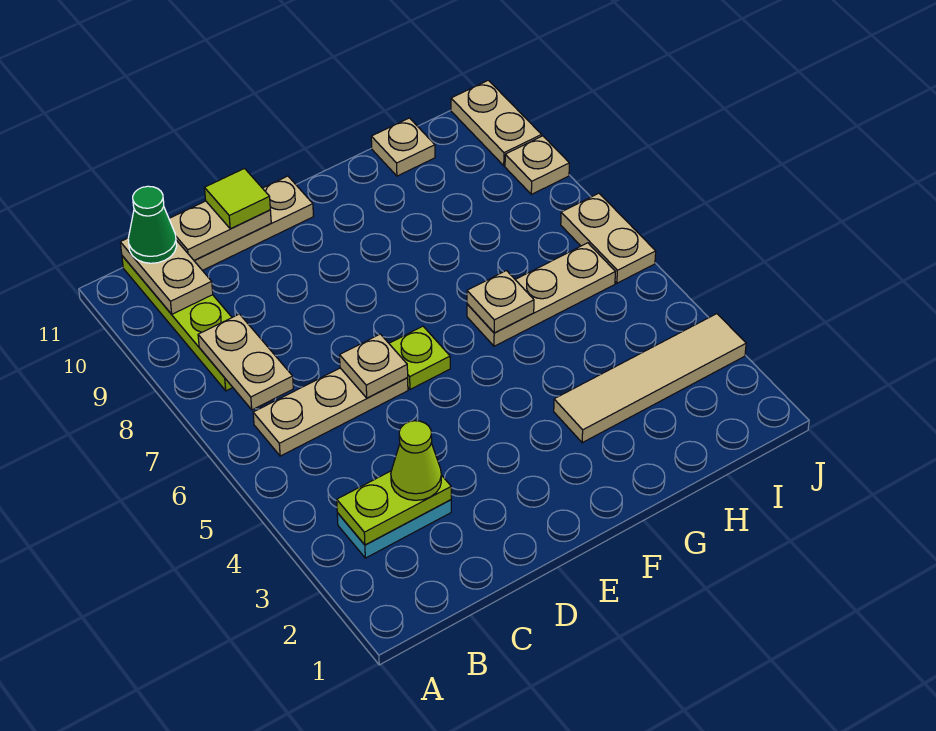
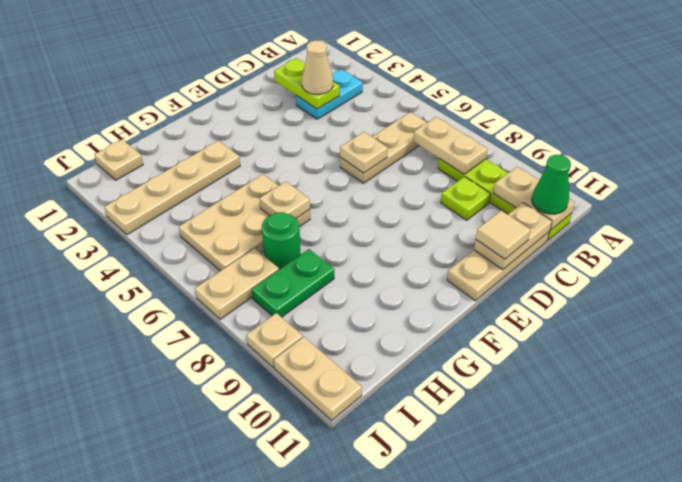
lime 1x2 plate [337,471,451,545] -> lime 1x2 plate turned to [274,58,340,109]
lime 1x1 cone [391,421,441,500] -> tan 1x1 cone [302,41,333,94]
lime 1x1 tile [205,169,270,229] -> tan 1x1 tile [476,210,531,259]
lime 1x1 plate [389,326,450,389] -> lime 1x1 plate moved to [441,177,491,220]
tan 1x4 tile [554,314,746,443] -> tan 1x4 plate [104,140,240,235]
tan 1x3 plate [467,243,615,346] -> tan 2x3 plate [179,174,310,271]
none -> green 1x1 round brick [262,212,301,269]
none -> green 1x2 plate [251,249,334,317]
tan 1x1 plate [371,118,435,176] -> tan 1x1 plate moved to [95,140,143,180]
tan 1x2 plate [561,193,656,283] -> tan 1x2 plate turned to [195,248,279,319]

